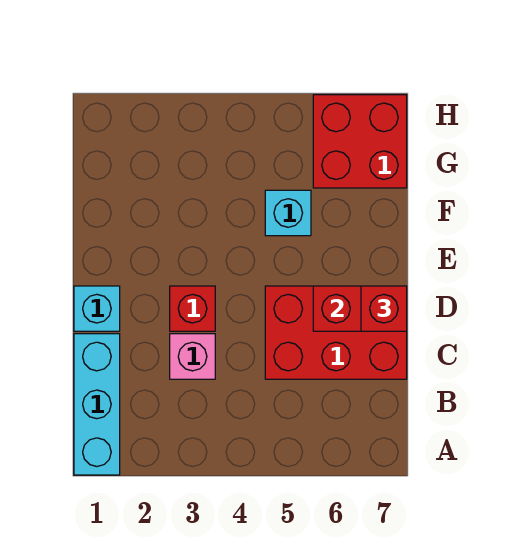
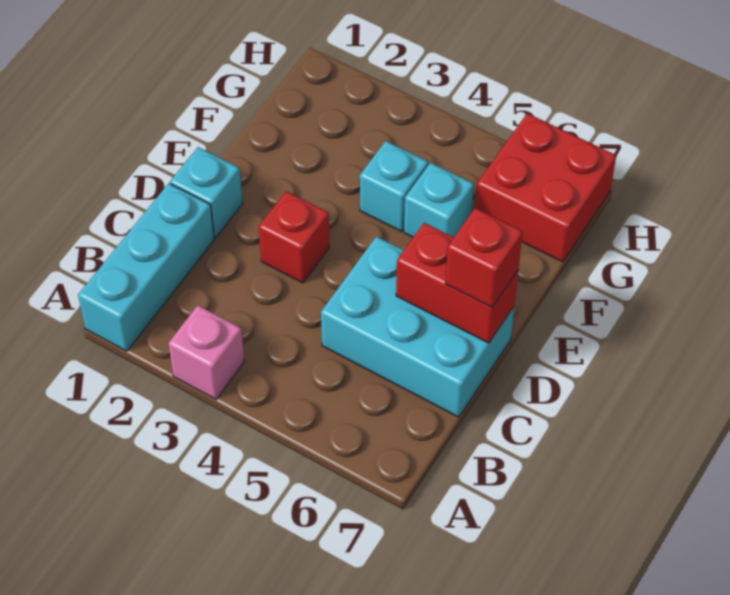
pink 1x1 brick [170,334,215,379] -> pink 1x1 brick moved to [168,305,244,399]
red 2x3 brick [265,286,407,379] -> cyan 2x3 brick [321,237,514,417]
none -> cyan 1x1 brick [360,141,428,232]

